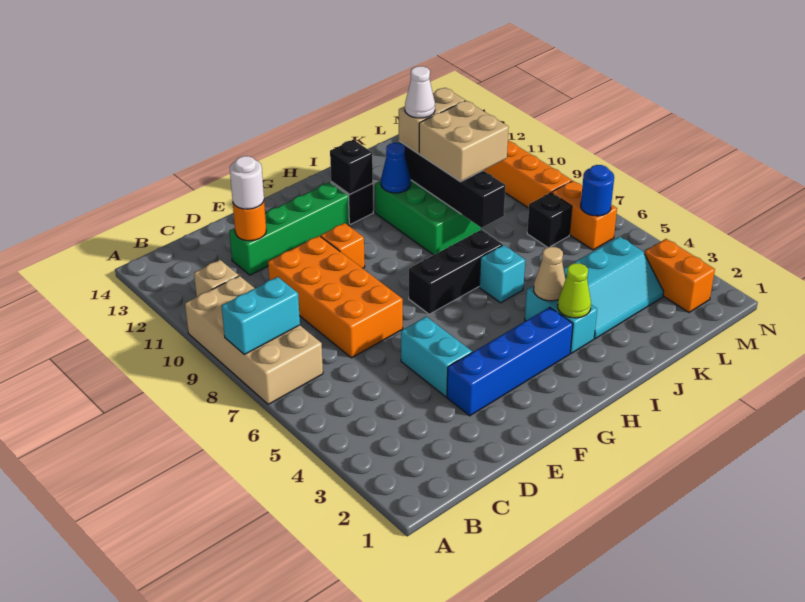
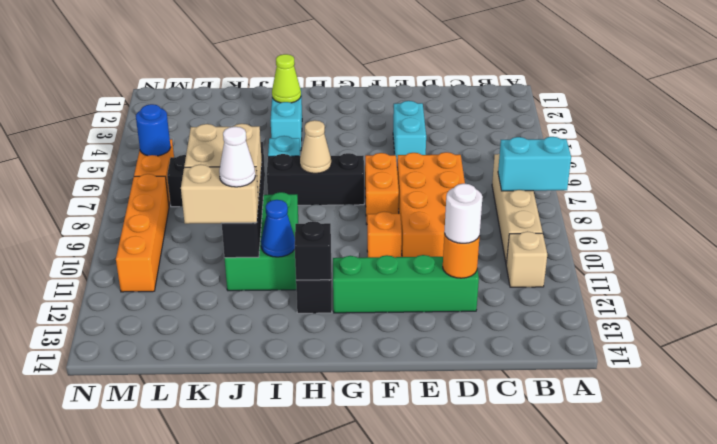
tan 2x4 brick [185,276,323,404] -> tan 1x4 brick [492,154,543,264]
blue 1x4 brick [447,307,573,416] -> none
tan 1x1 cone [534,247,565,301] -> tan 1x1 cone moved to [300,120,331,173]
cyan 2x3 slope [564,236,664,338] -> none
orange 1x2 brick [645,239,715,312] -> orange 1x2 brick moved to [365,153,399,224]

